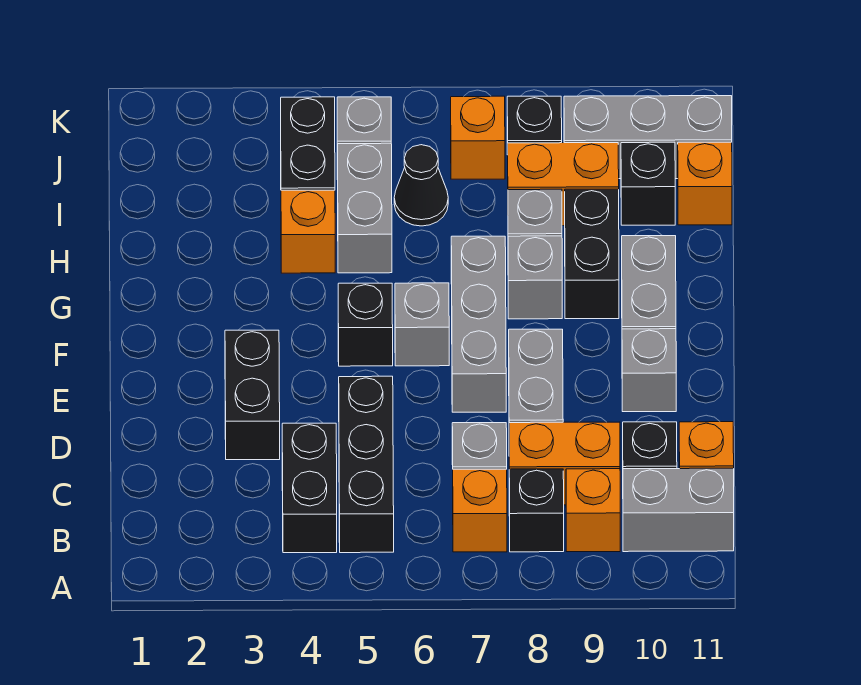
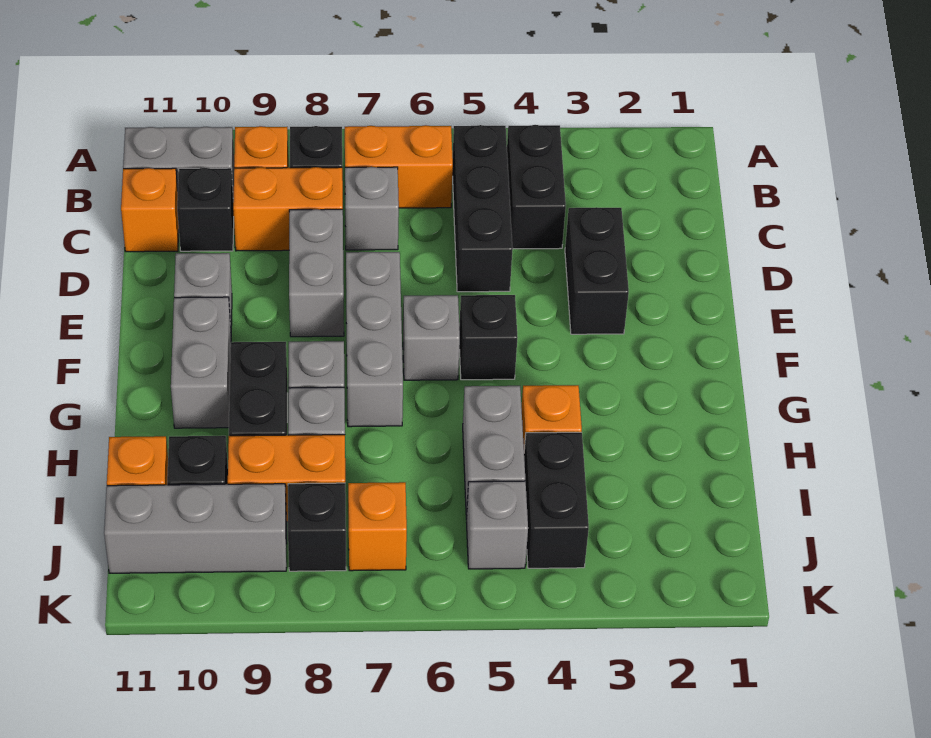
orange 1x1 brick [453,469,507,552] -> orange 1x2 brick [345,125,453,208]
black 1x1 cone [394,145,448,226] -> none

